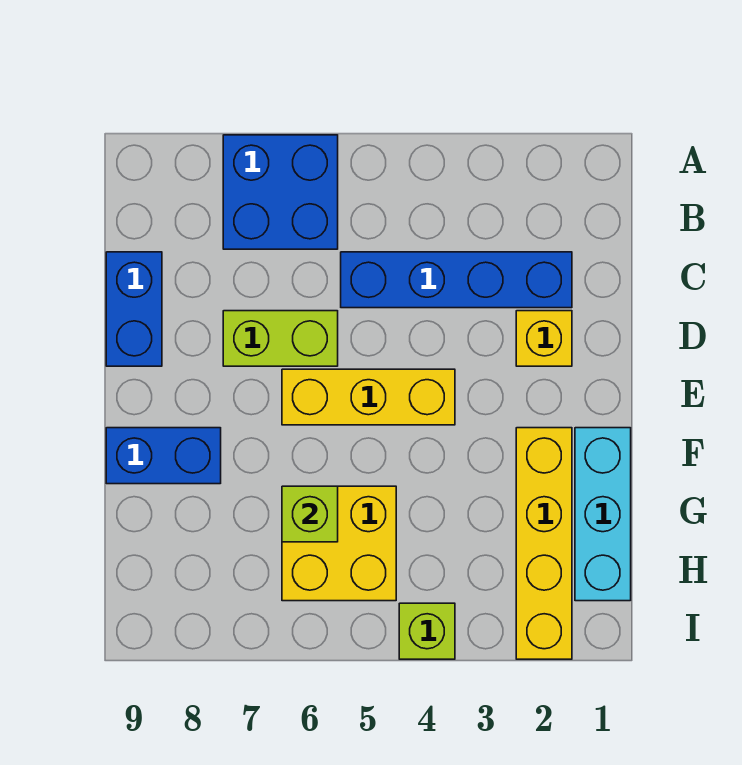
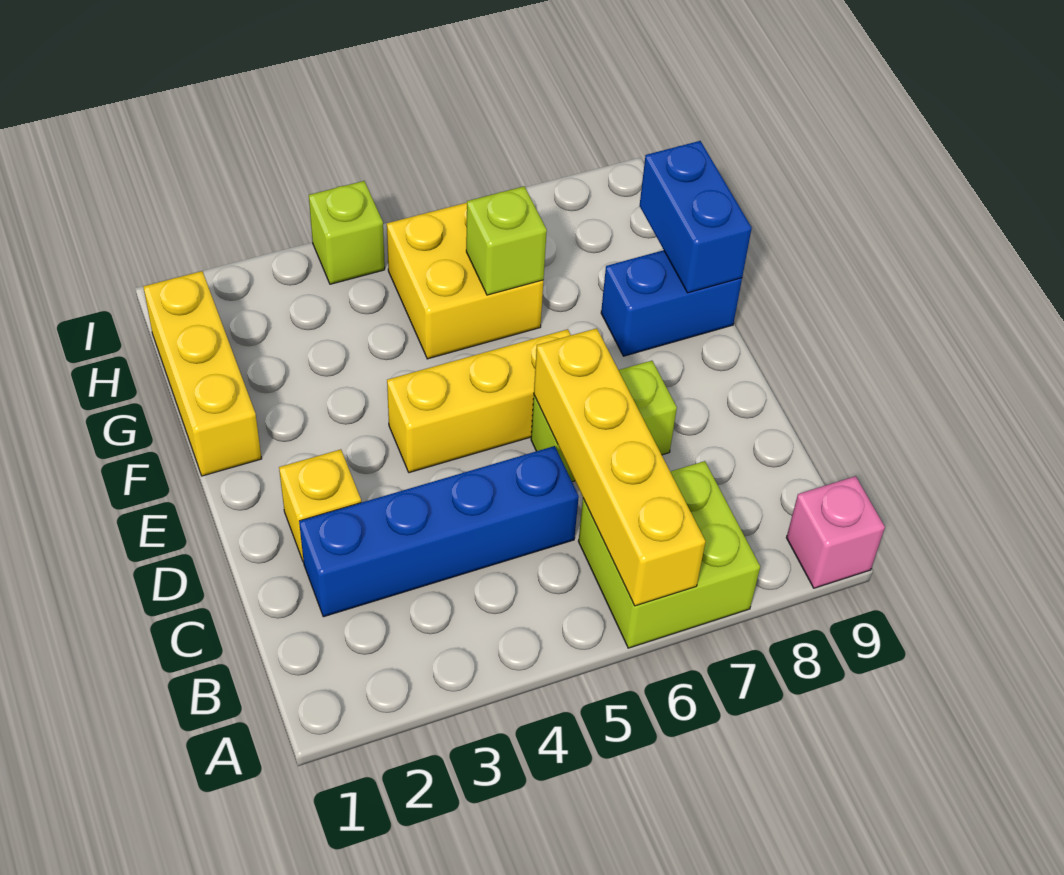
blue 2x2 brick [223,135,338,249] -> lime 2x2 brick [578,461,760,648]
none -> pink 1x1 brick [786,476,885,588]
blue 1x2 brick [106,252,162,366] -> blue 1x2 brick moved to [640,141,752,293]
cyan 1x3 brick [575,428,631,601] -> yellow 1x3 brick [143,271,262,476]
yellow 1x4 brick [516,428,572,659] -> yellow 1x4 brick moved to [534,328,706,606]

